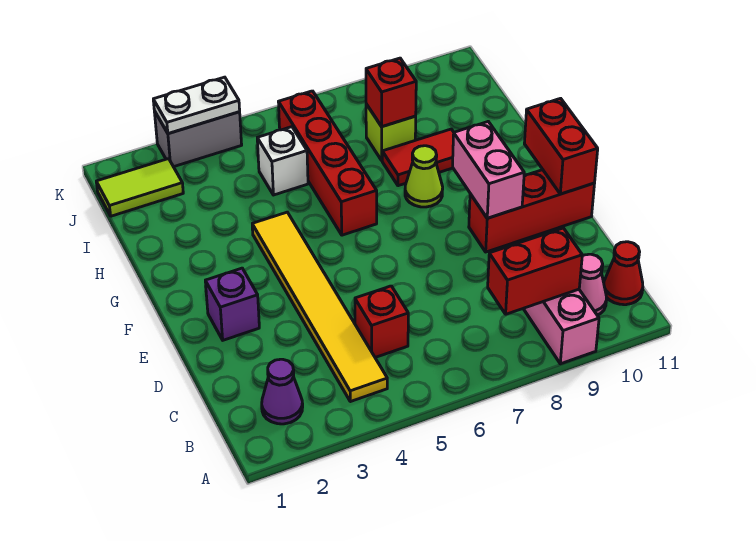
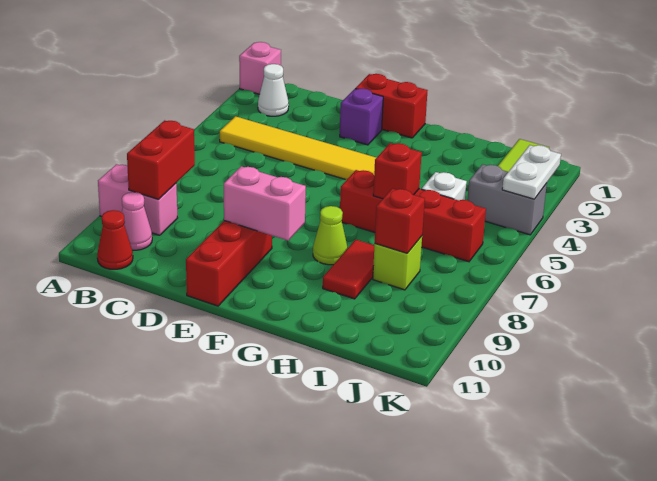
none -> pink 1x1 brick [239,42,281,94]
purple 1x1 cone [262,359,303,424] -> white 1x1 cone [258,64,289,116]
red 1x1 brick [355,286,408,357] -> red 1x1 brick moved to [373,143,422,199]
red 1x2 brick [524,98,598,194] -> red 1x2 brick moved to [355,74,428,138]
grey 1x2 brick [154,111,242,167] -> grey 1x2 brick turned to [467,164,547,235]

